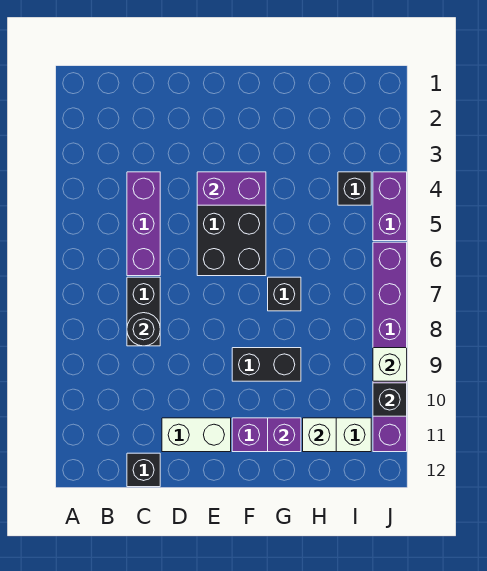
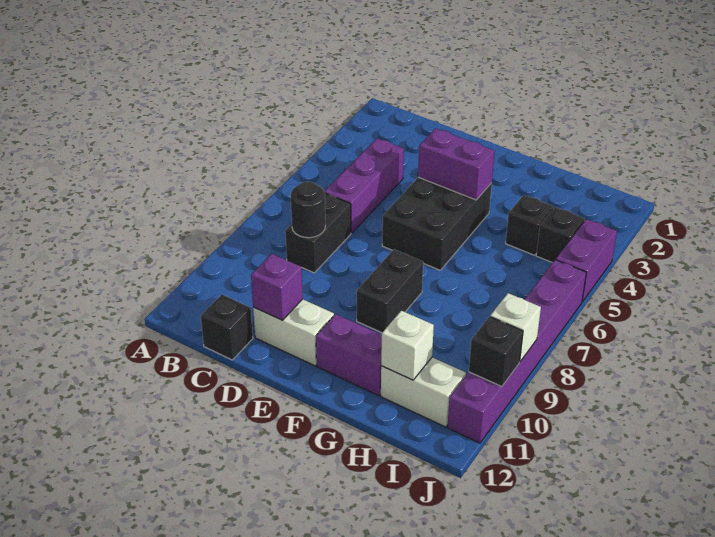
black 1x2 brick [232,348,301,381] -> black 1x2 brick turned to [357,249,423,333]
black 1x1 brick [268,277,301,311] -> black 1x1 brick moved to [506,195,553,255]
purple 1x1 brick [268,418,301,452] -> purple 1x1 brick moved to [251,254,303,320]

